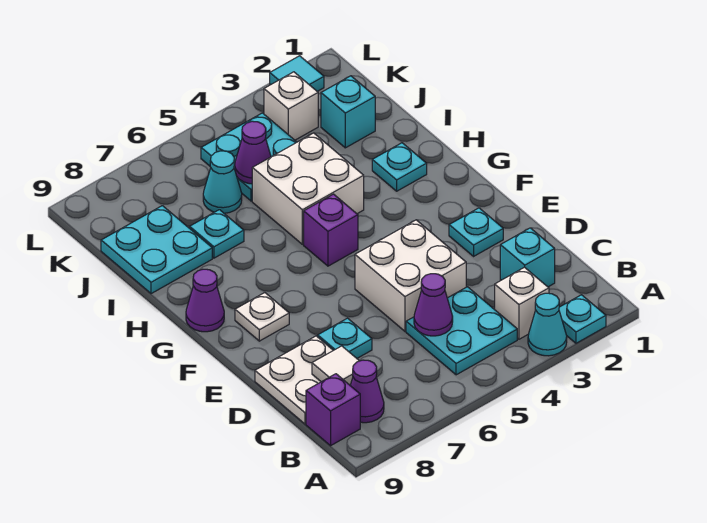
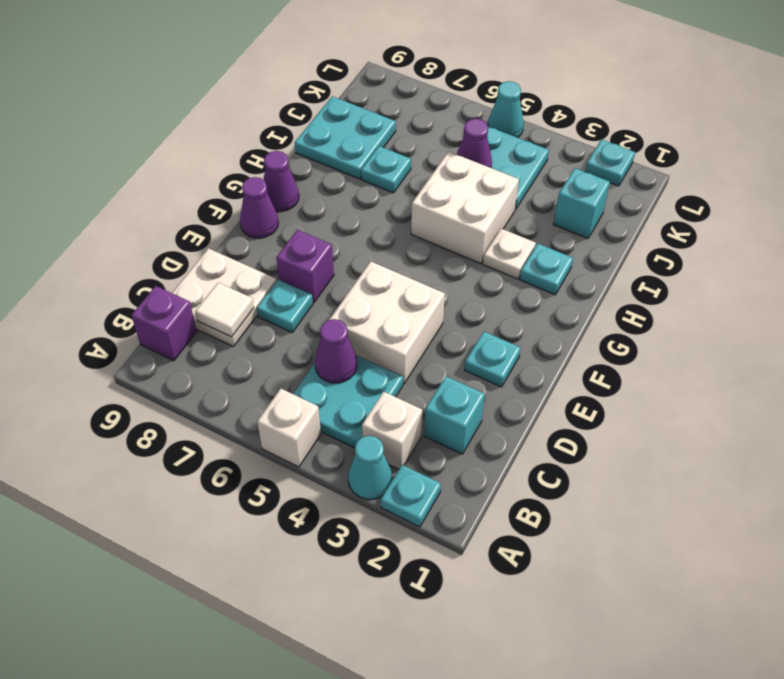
purple 1x1 cone [350,360,384,423] -> purple 1x1 cone moved to [240,177,278,238]
white 1x1 plate [235,293,289,341] -> white 1x1 plate moved to [483,229,536,279]
purple 1x1 brick [304,194,358,266] -> purple 1x1 brick moved to [276,230,334,303]
cyan 1x1 cone [203,151,242,213] -> cyan 1x1 cone moved to [488,81,524,138]
white 1x1 brick [264,72,318,140] -> white 1x1 brick moved to [257,389,321,467]
cyan 1x1 tile [270,56,324,91] -> cyan 1x1 plate [585,139,635,186]

